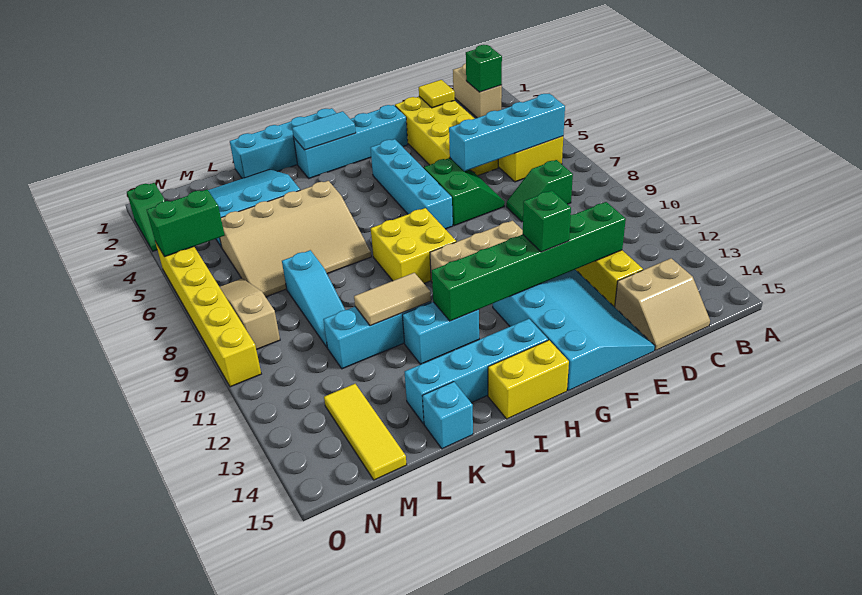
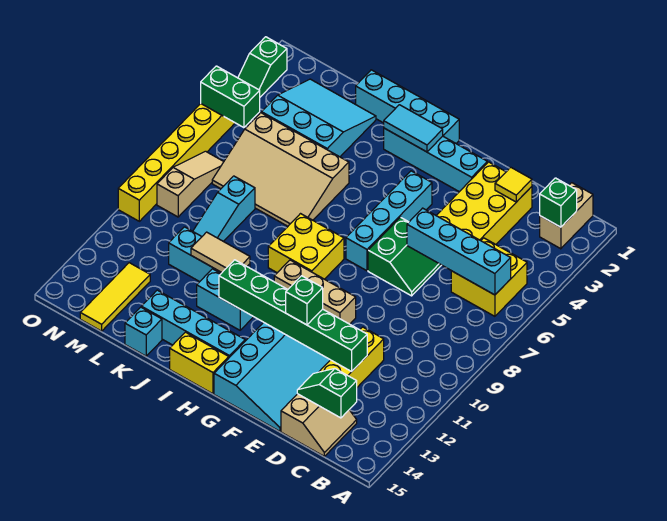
green 1x2 slope [506,160,573,222] -> green 1x2 slope moved to [297,369,357,418]
tan 2x2 slope [615,258,710,350] -> tan 2x2 slope turned to [281,394,357,456]

